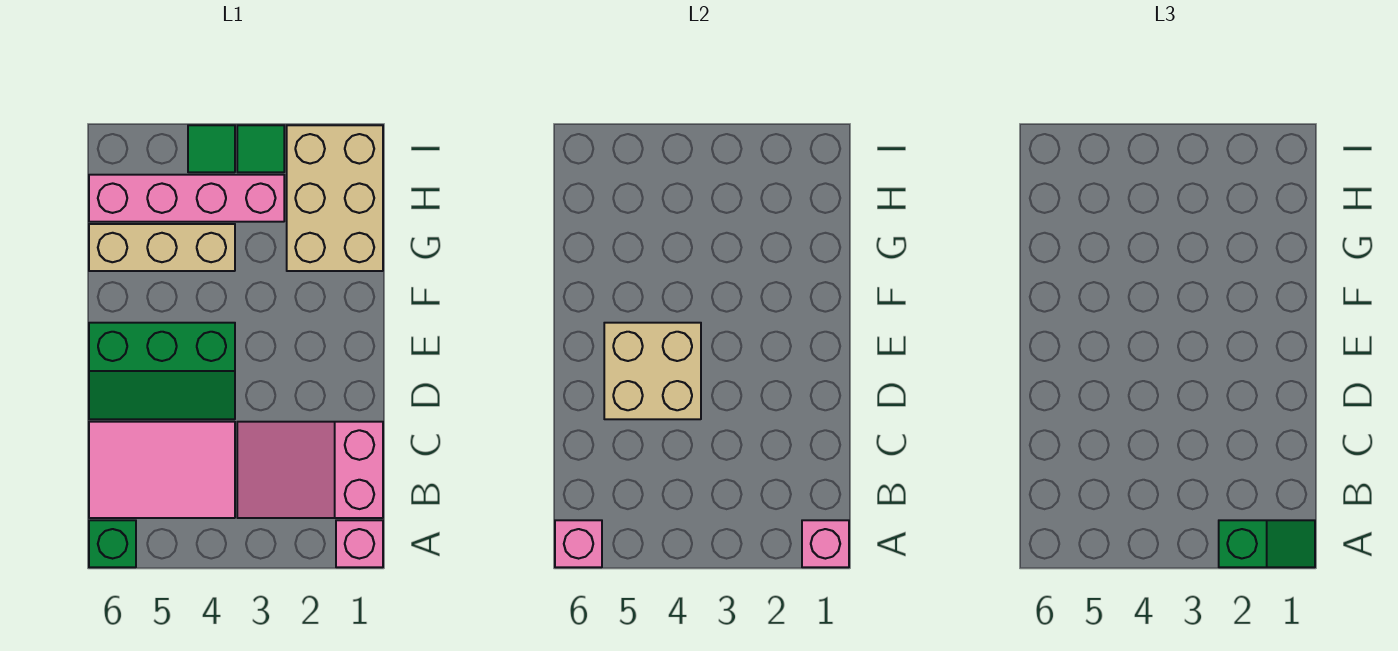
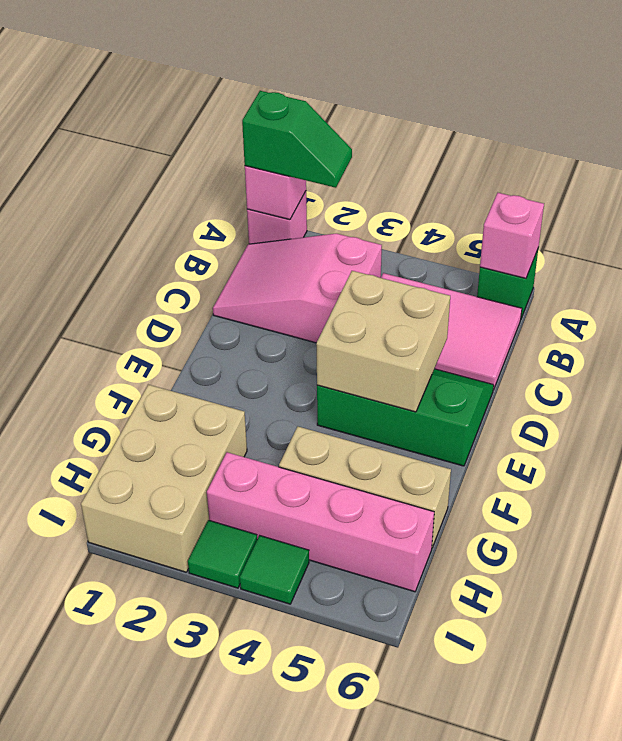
green 1x2 slope [1219,520,1315,567] -> green 1x2 slope turned to [242,91,352,188]
pink 2x3 slope [237,422,383,518] -> pink 2x3 slope turned to [213,233,382,343]

